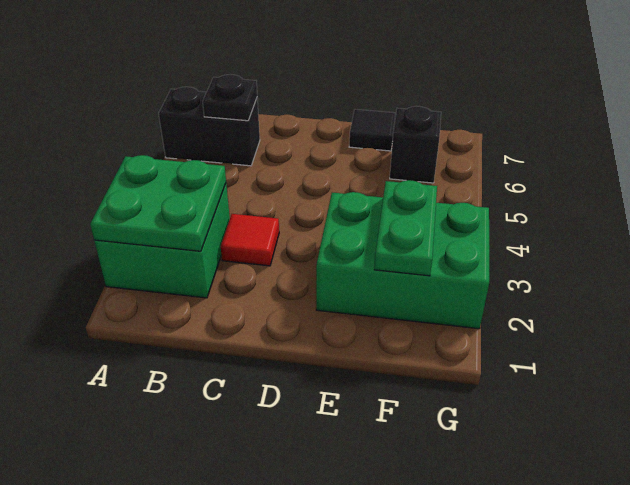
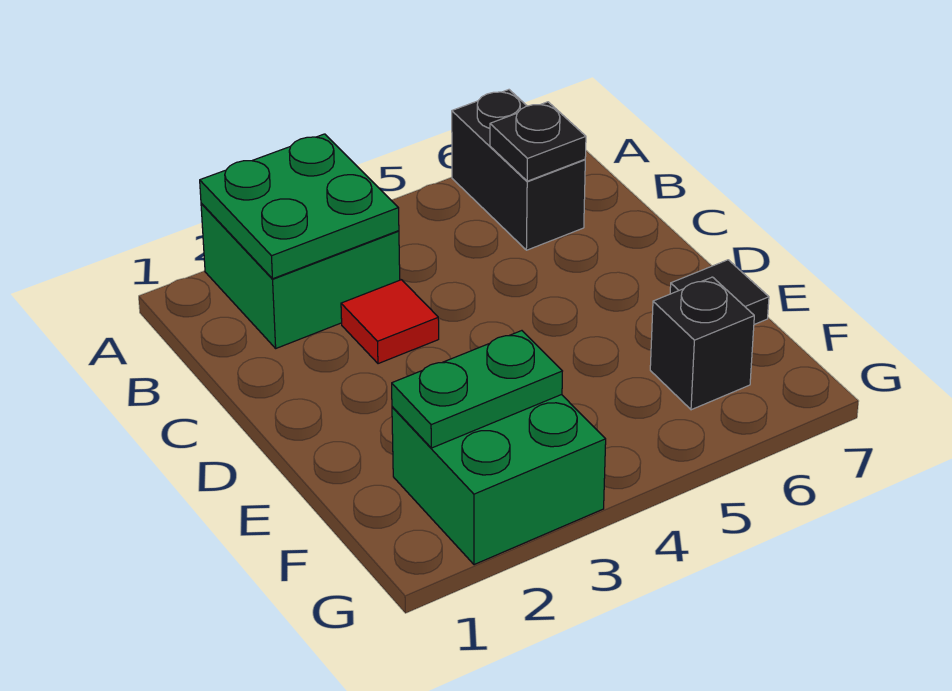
green 2x3 brick [316,192,489,329] -> green 2x2 brick [392,395,606,565]

